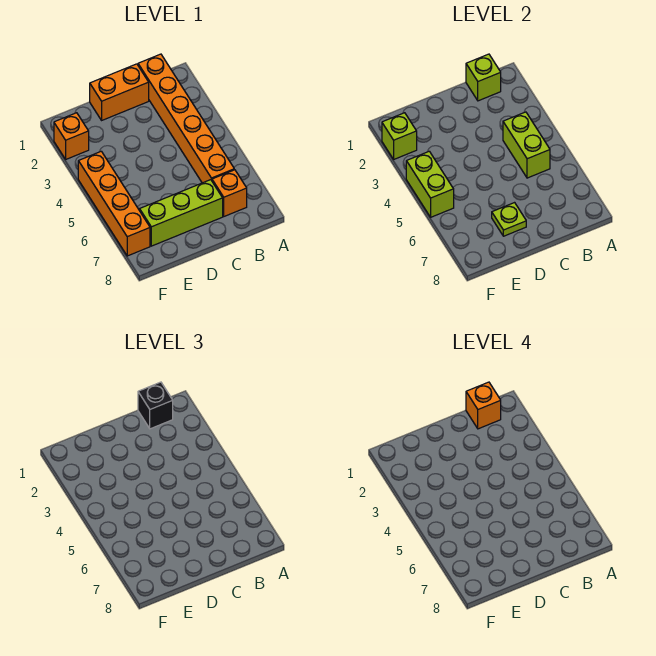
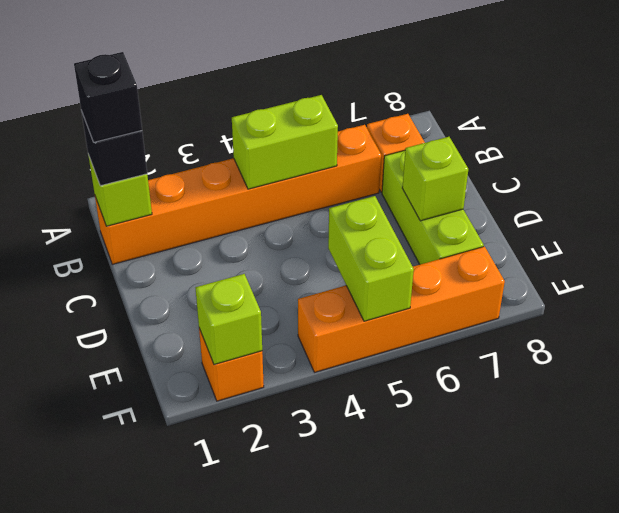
orange 1x1 brick [466,382,501,429] -> black 1x1 brick [74,52,142,142]
orange 1x2 brick [90,64,149,120] -> none
lime 1x1 plate [492,203,526,236] -> lime 1x1 brick [402,137,468,221]
lime 1x2 brick [406,151,454,217] -> lime 1x2 brick turned to [328,196,414,321]

